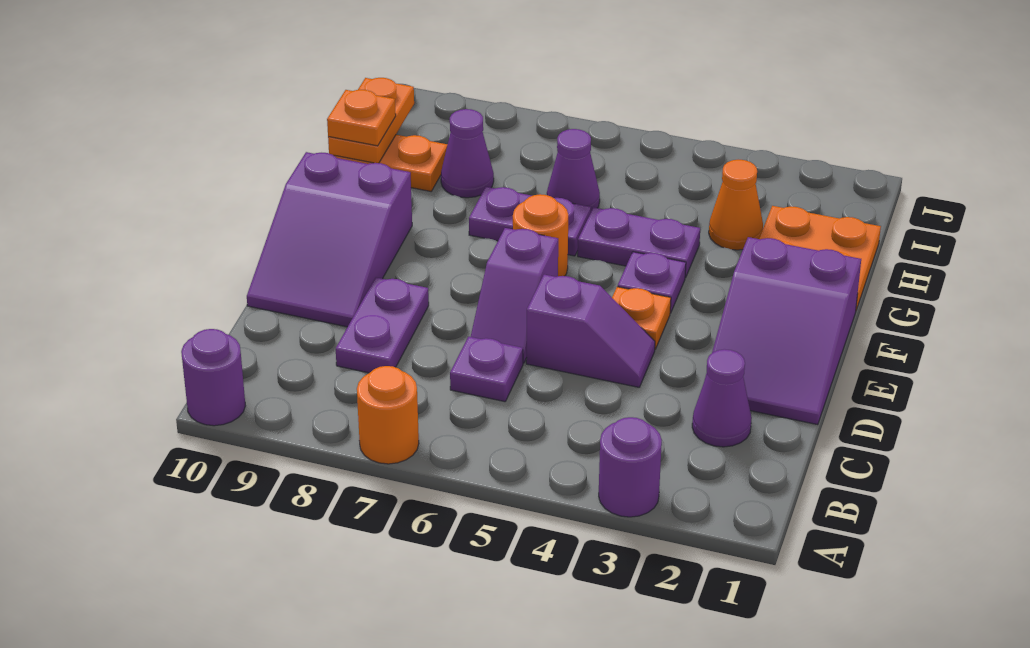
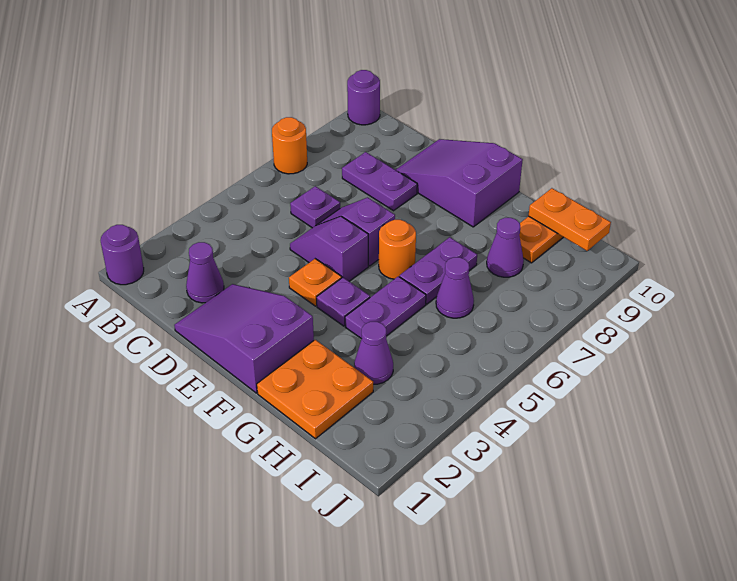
purple 1x1 round brick [599,417,662,517] -> purple 1x1 round brick moved to [101,225,144,285]
purple 1x2 slope [526,275,655,387] -> purple 1x2 slope turned to [290,216,368,281]
orange 1x1 cone [709,160,763,250] -> purple 1x1 cone [354,322,393,384]
orange 1x1 plate [327,90,396,146] -> none

